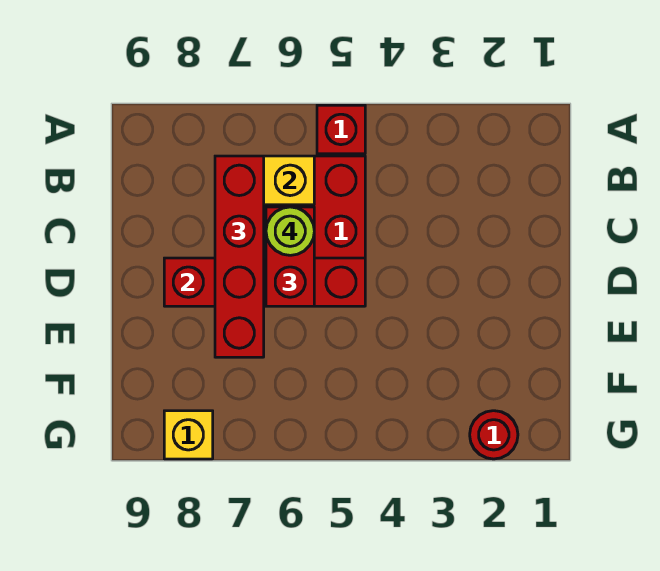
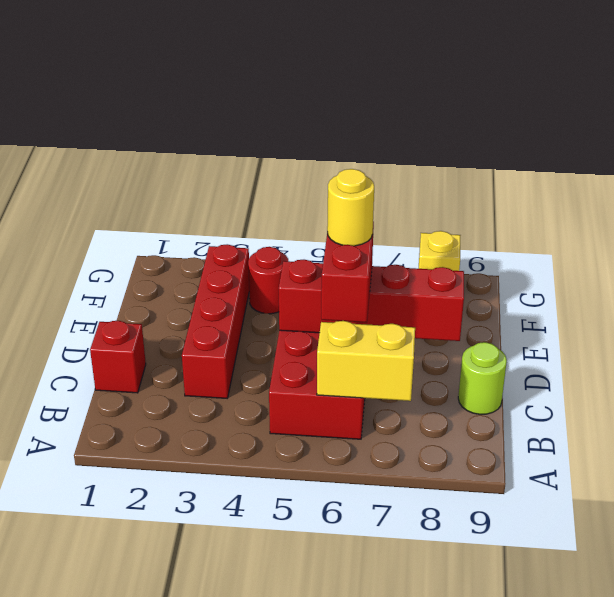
red 1x1 brick [317,105,365,154] -> red 1x1 brick moved to [90,321,146,393]
red 1x4 brick [215,156,264,357] -> red 1x4 brick moved to [182,244,249,398]
lime 1x1 round brick [266,207,314,255] -> lime 1x1 round brick moved to [458,342,507,414]
none -> yellow 1x1 round brick [327,169,374,246]
red 1x1 round brick [470,411,518,459] -> red 1x1 round brick moved to [248,247,288,314]

